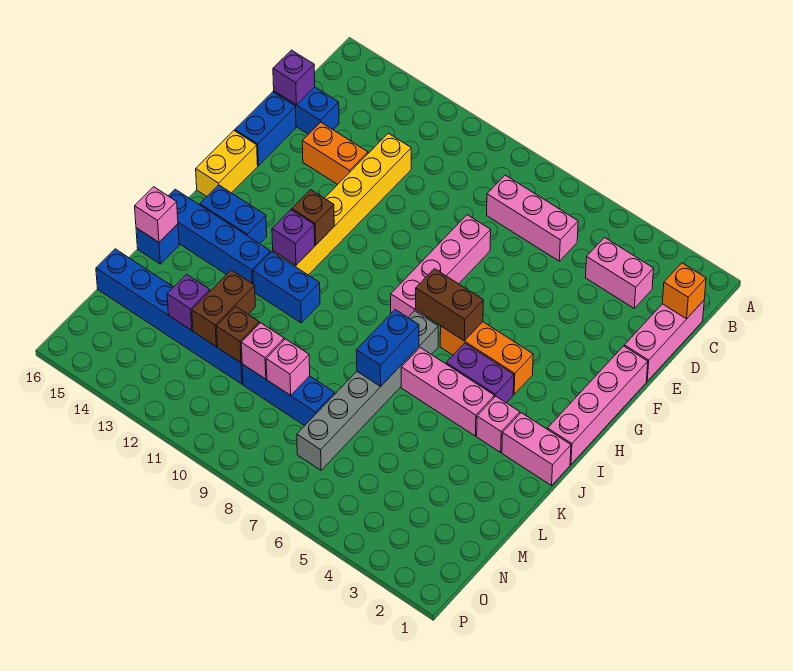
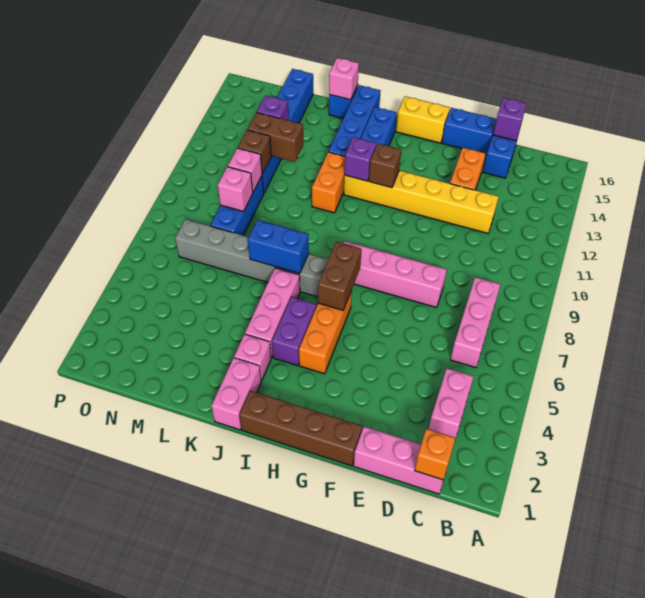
pink 1x4 brick [548,346,648,464] -> brown 1x4 brick [239,391,362,466]
blue 1x2 brick [253,252,320,323] -> orange 1x2 brick [312,152,345,213]

